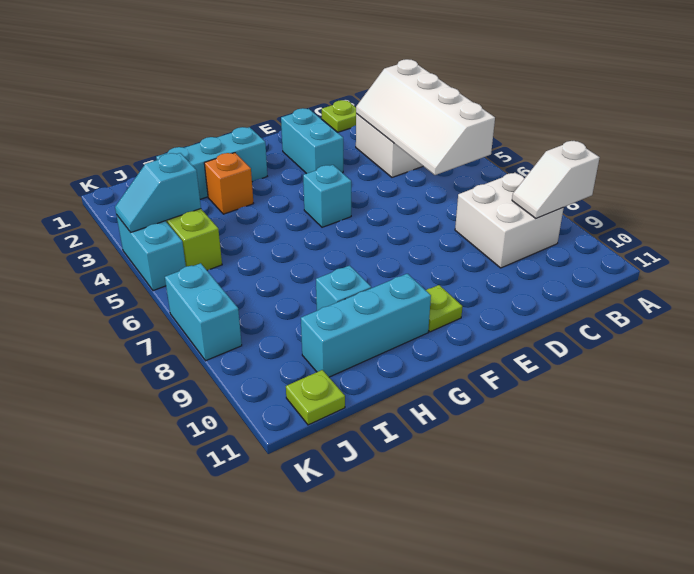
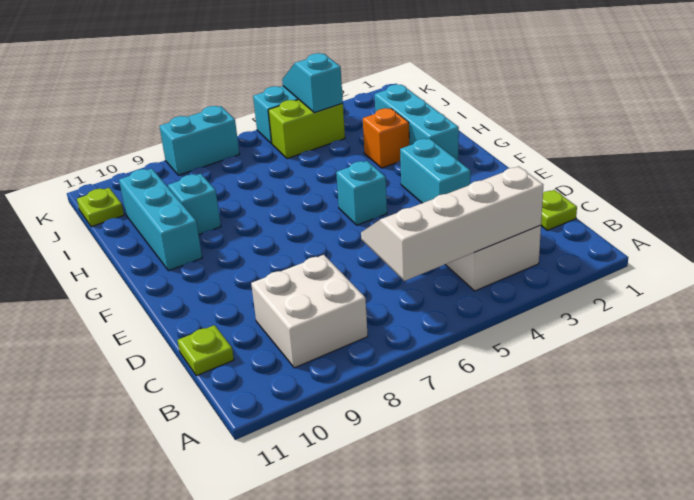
white 1x2 slope [512,141,600,218] -> none
cyan 1x2 brick [281,108,343,174] -> cyan 1x2 brick turned to [400,138,470,203]
lime 1x1 plate [426,285,462,332] -> lime 1x1 plate moved to [178,325,234,376]

